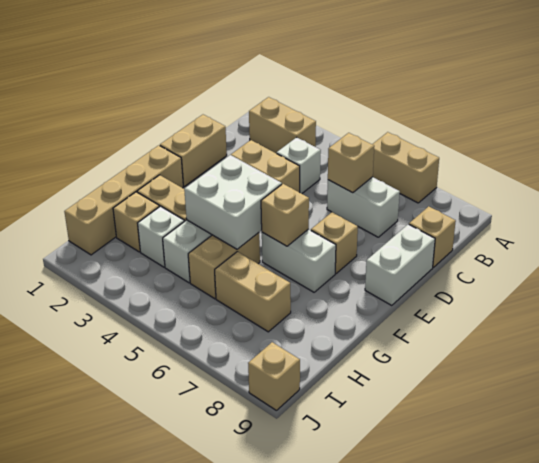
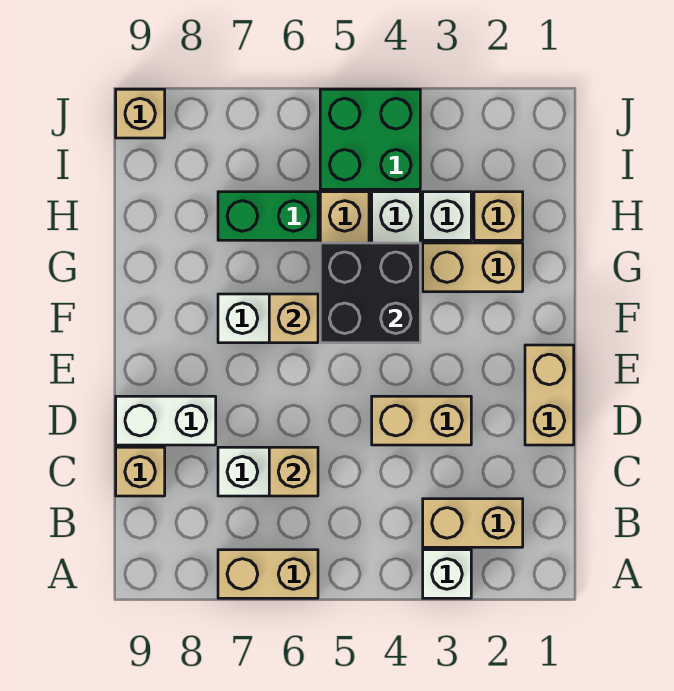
white 1x1 brick [277,137,321,194] -> white 1x1 brick moved to [423,550,471,598]
white 1x2 brick [365,224,435,305] -> white 1x2 brick turned to [116,396,216,445]
tan 1x1 brick [311,212,358,273] -> none
tan 1x4 brick [64,145,183,255] -> none
white 2x2 brick [184,155,282,249] -> black 2x2 brick [320,243,420,343]
tan 1x2 brick [215,252,291,332] -> green 1x2 brick [218,192,318,240]
none -> green 2x2 brick [320,89,420,189]

